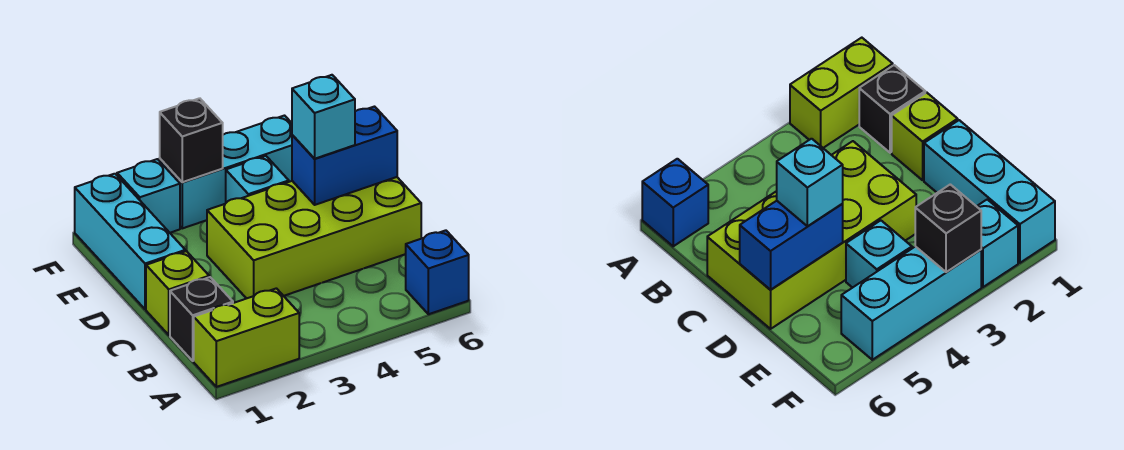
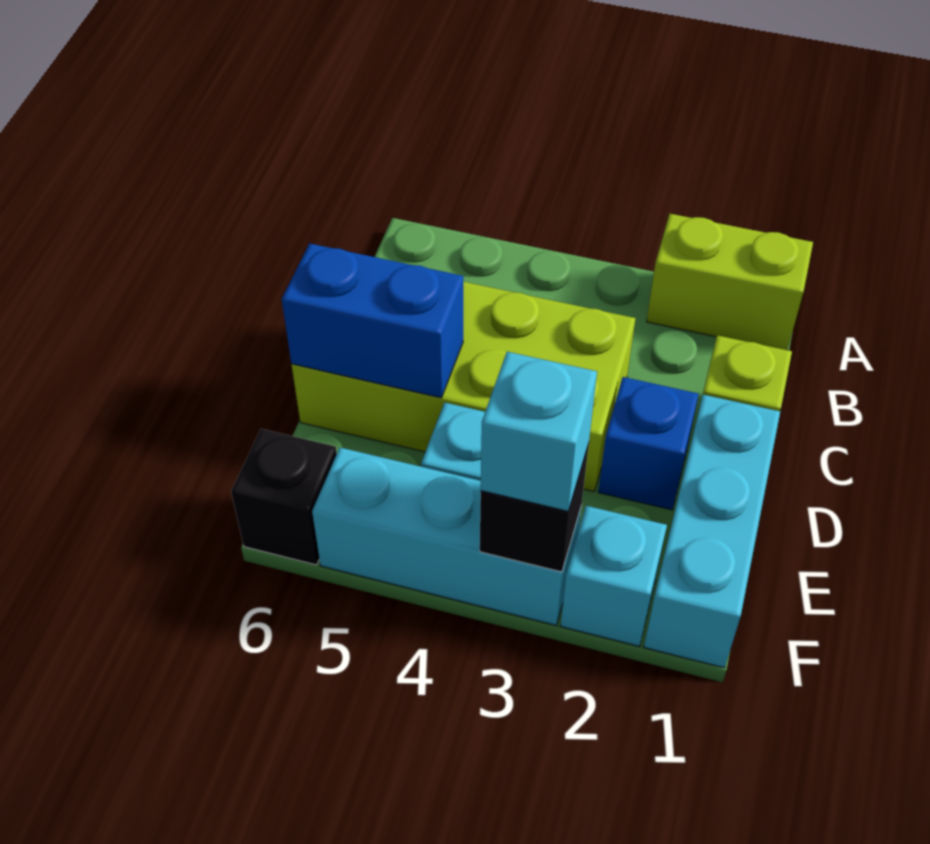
blue 1x1 brick [406,230,469,314] -> blue 1x1 brick moved to [598,377,699,510]
black 1x1 brick [170,277,233,361] -> black 1x1 brick moved to [231,429,337,565]
cyan 1x1 brick [292,75,355,159] -> cyan 1x1 brick moved to [481,352,597,511]

